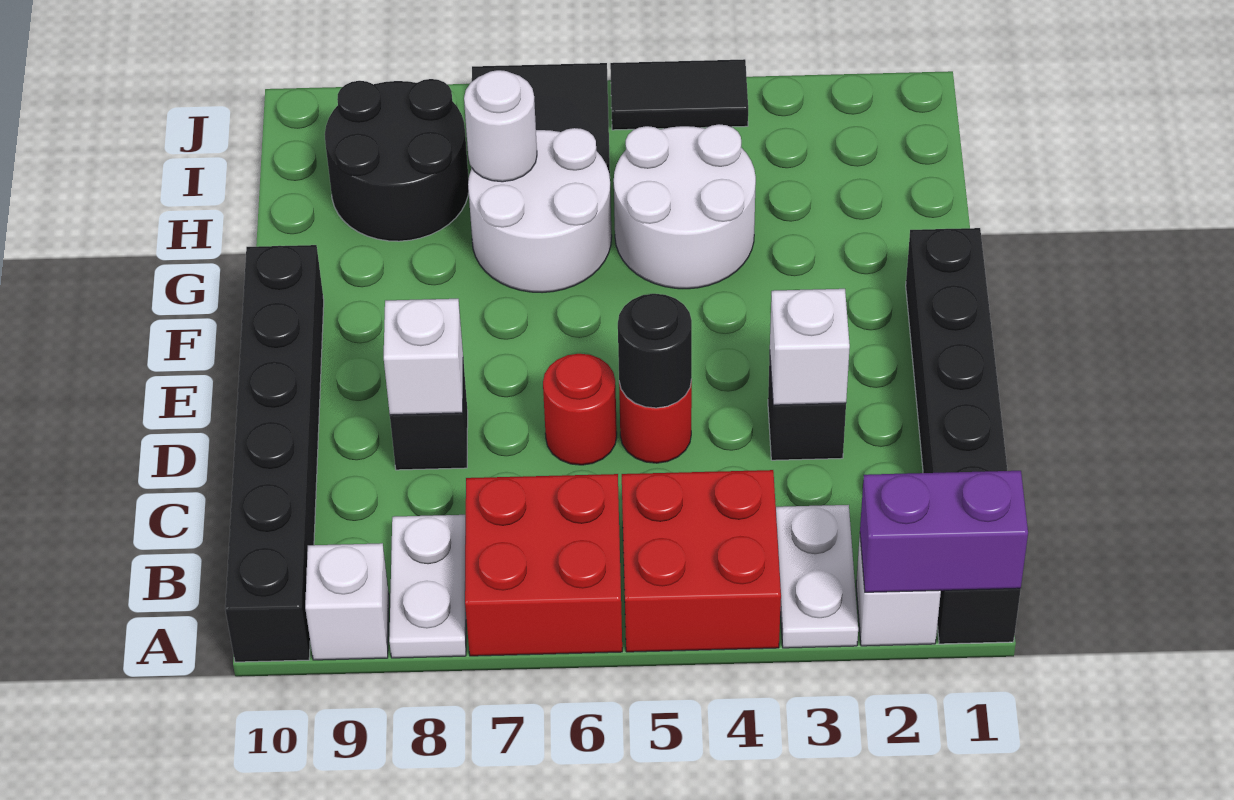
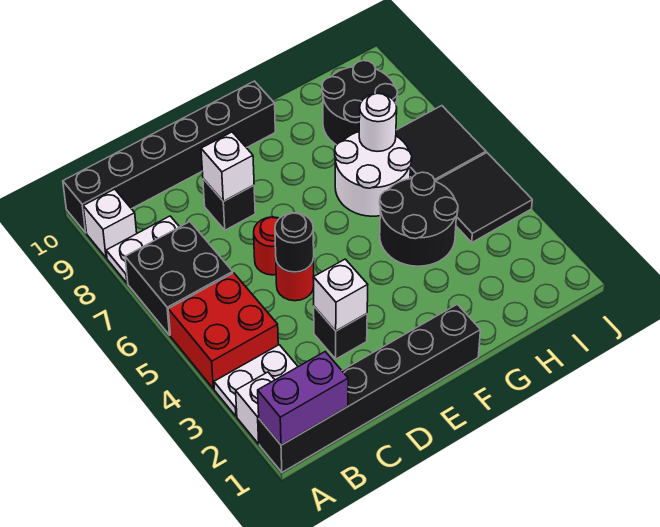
purple 1x2 brick [860,471,1028,592] -> purple 1x2 brick turned to [258,352,348,445]
red 2x2 brick [465,474,622,656] -> black 2x2 brick [125,222,233,335]
white 2x2 round brick [614,124,756,289] -> black 2x2 round brick [380,172,458,266]
black 1x2 tile [610,59,748,130] -> black 2x2 tile [436,153,532,242]

